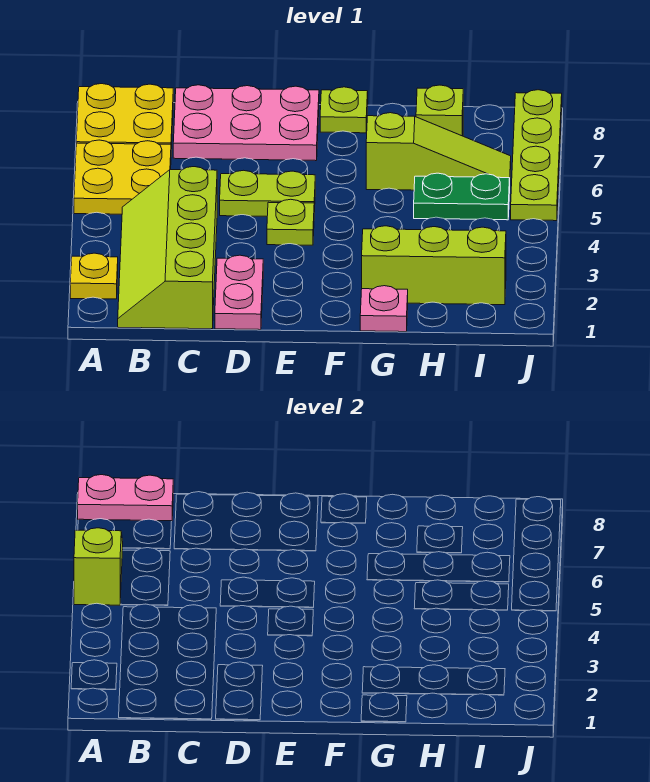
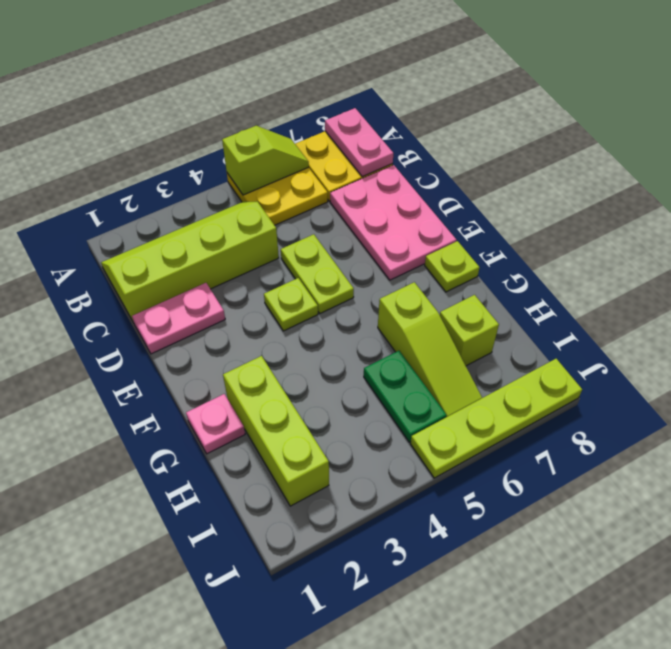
yellow 1x1 plate [70,253,118,299] -> none

